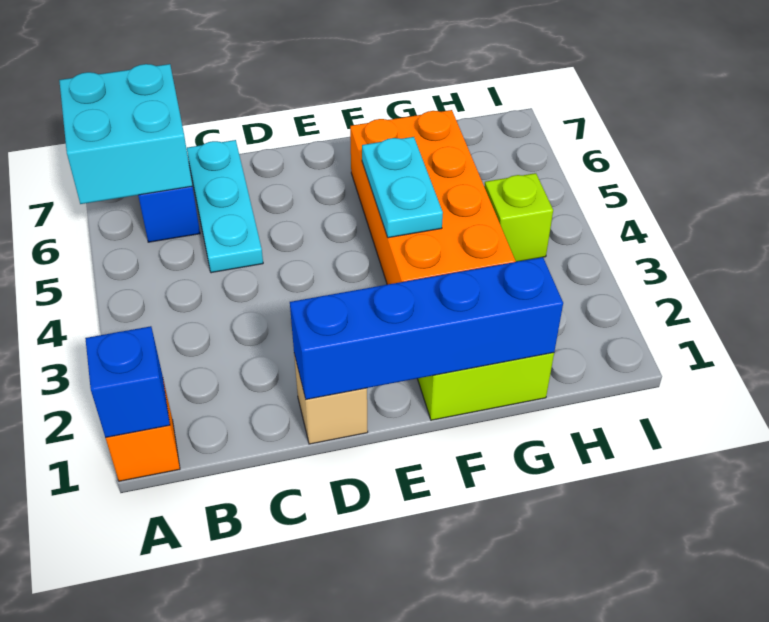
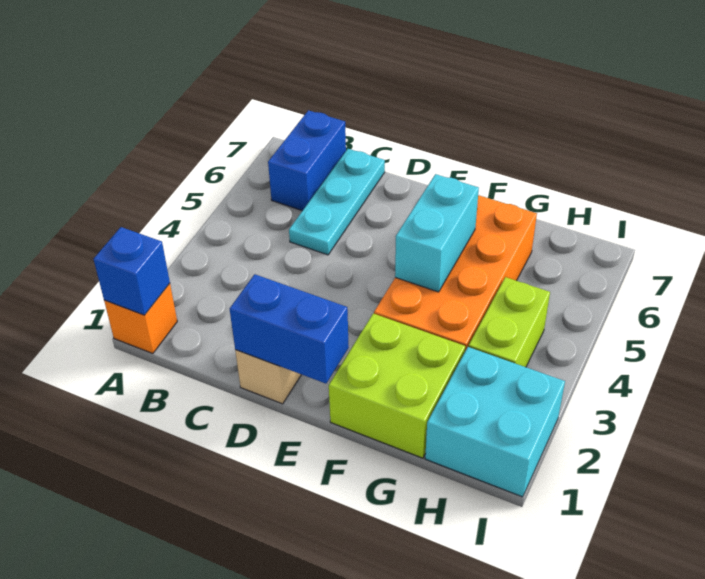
cyan 2x2 brick [59,64,192,204] -> cyan 2x2 brick moved to [425,347,565,497]
blue 1x4 brick [290,257,563,399] -> blue 1x2 brick [230,274,349,384]
cyan 1x2 plate [362,137,443,238] -> cyan 1x2 brick [395,174,479,292]
lime 1x1 brick [484,173,553,262] -> lime 1x2 brick [469,277,550,367]

